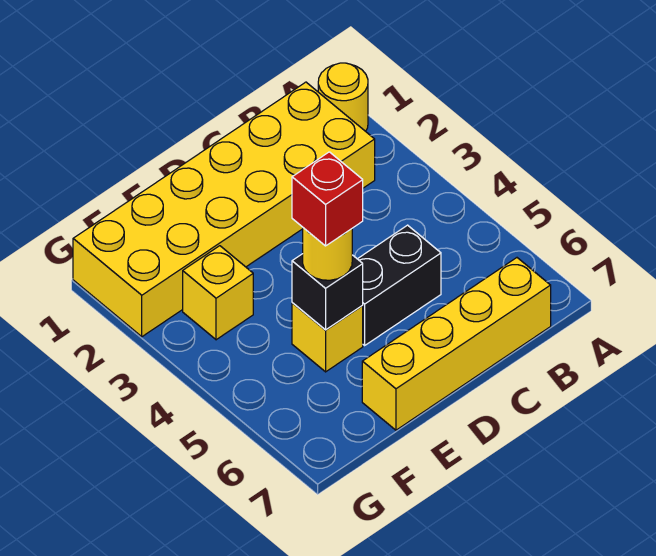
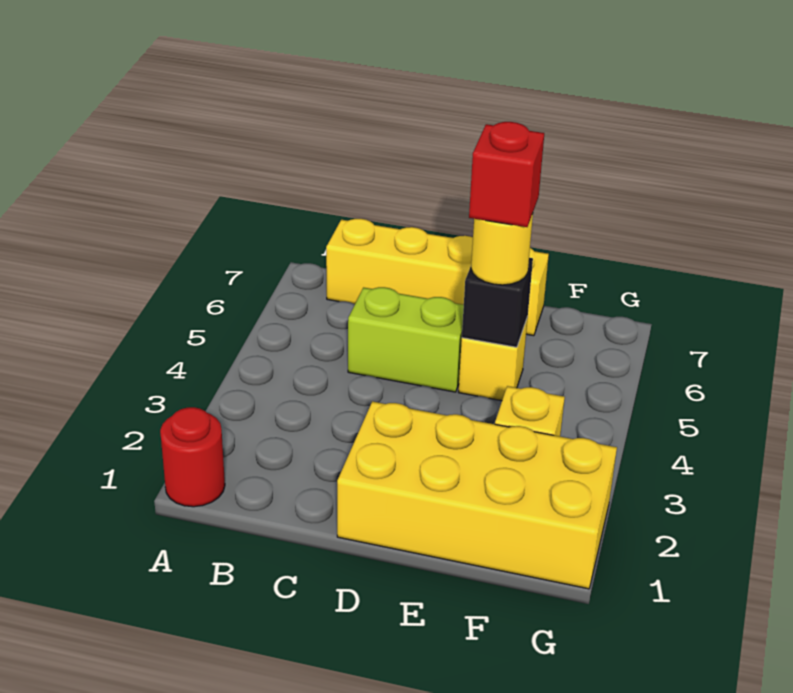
yellow 1x1 round brick [318,63,368,131] -> red 1x1 round brick [160,407,225,507]
yellow 2x6 brick [73,82,375,337] -> yellow 2x4 brick [337,401,617,589]
black 1x2 brick [358,225,441,345] -> lime 1x2 brick [348,287,464,392]

